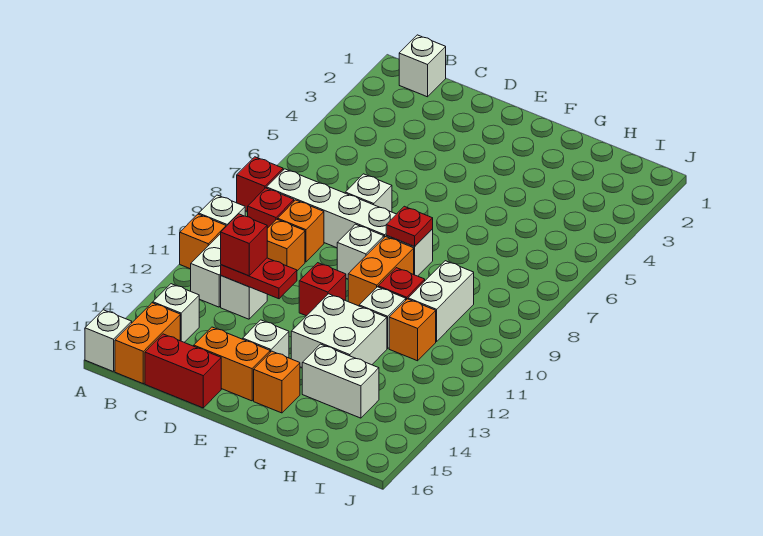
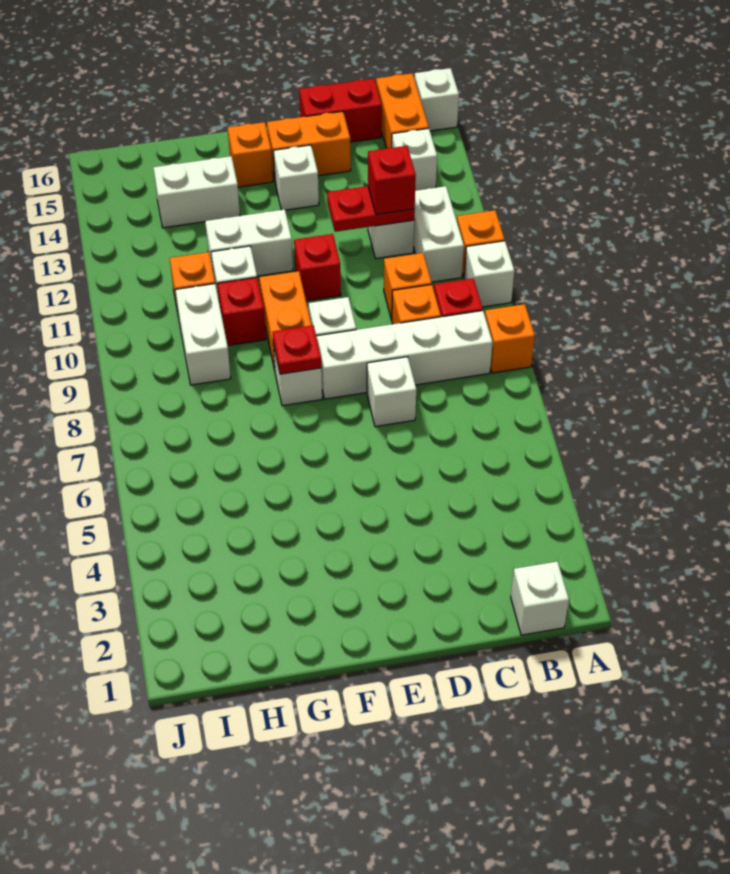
red 1x1 brick [237,157,283,212] -> orange 1x1 brick [485,304,535,373]
white 2x2 brick [291,294,387,367] -> white 1x2 brick [205,209,293,276]

